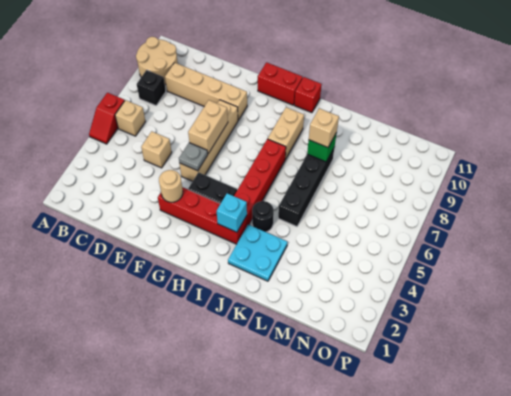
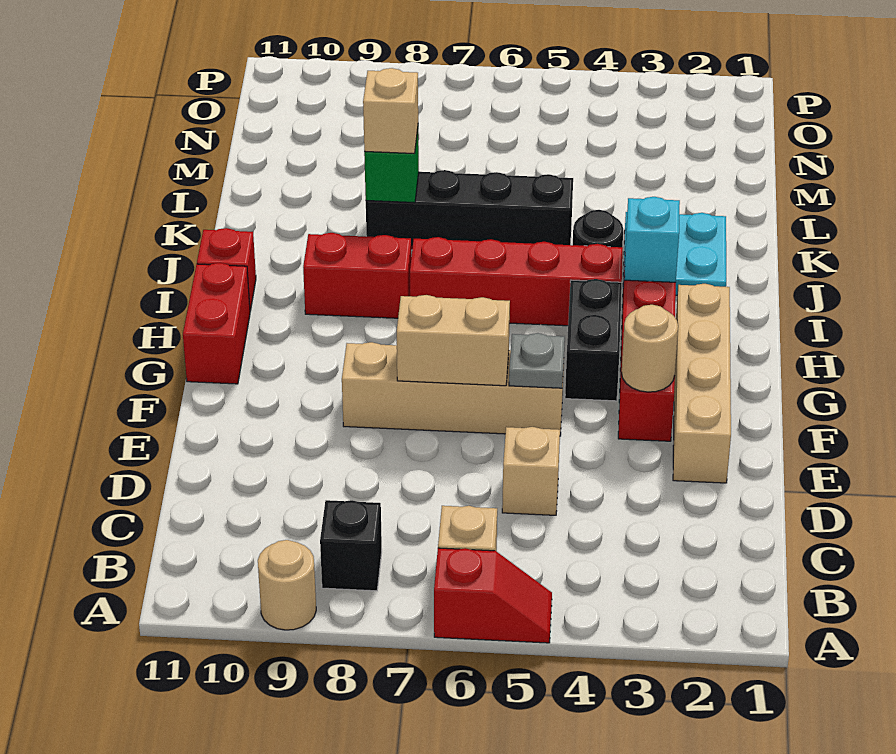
tan 2x2 round brick [136,37,178,84] -> tan 1x1 round brick [258,540,316,630]
tan 1x4 brick [165,63,247,120] -> tan 1x4 brick moved to [673,284,731,483]
tan 1x2 brick [268,107,304,159] -> red 1x2 brick [303,233,411,318]

